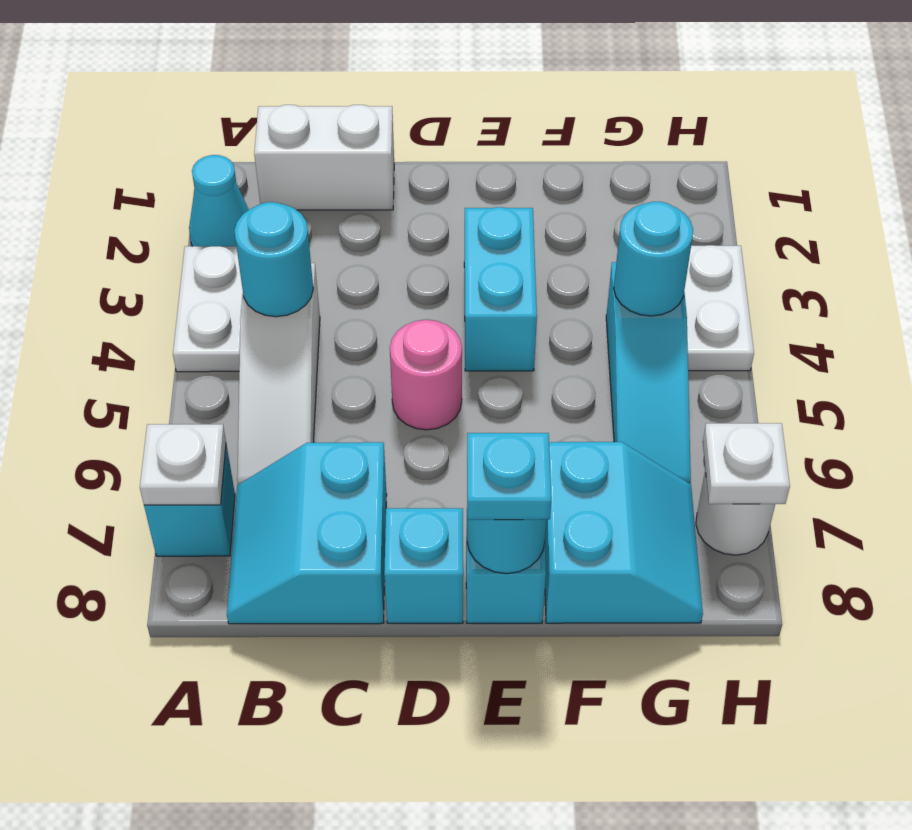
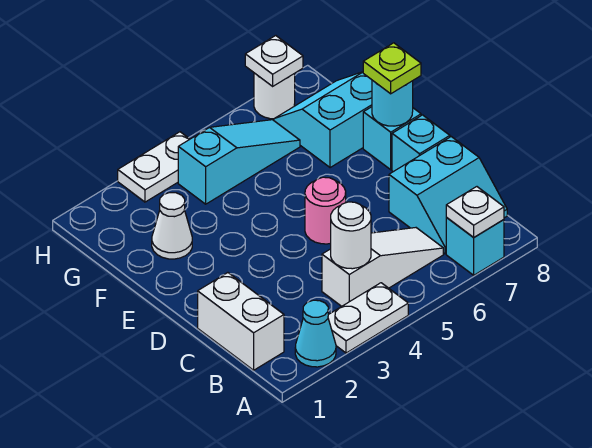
cyan 1x1 round brick [234,202,313,317] -> white 1x1 round brick [331,202,371,269]
cyan 1x2 brick [464,207,537,371] -> none
cyan 1x1 plate [467,433,551,520] -> lime 1x1 plate [363,43,421,94]
none -> white 1x1 cone [152,193,192,259]
cyan 1x1 round brick [614,202,693,316] -> none

